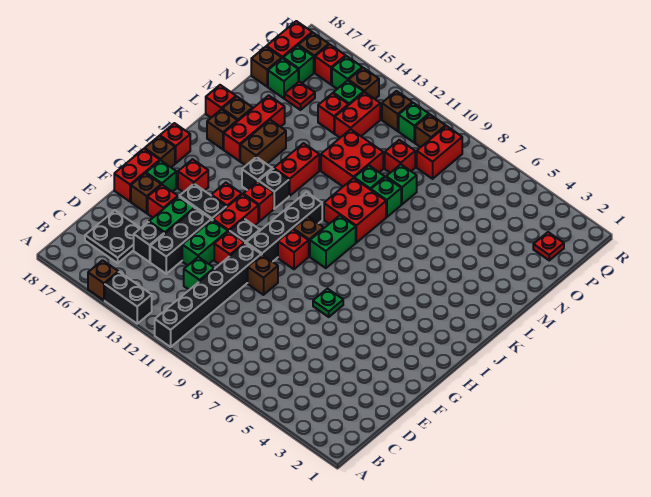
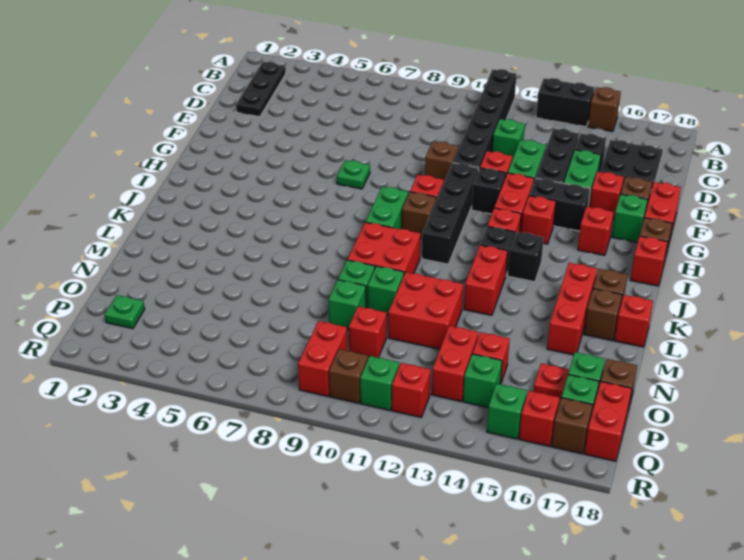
none -> black 1x3 plate [236,62,286,117]
brown 1x2 brick [240,120,286,165] -> none
red 1x1 plate [533,232,564,260] -> green 1x1 plate [105,295,145,329]
brown 1x1 brick [382,91,412,131] -> red 1x1 brick [392,363,431,417]
brown 1x1 brick [349,68,379,99] -> none

